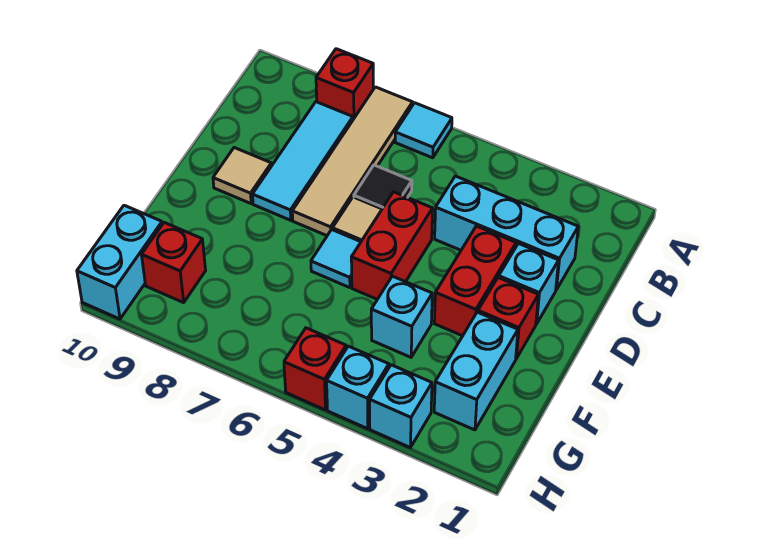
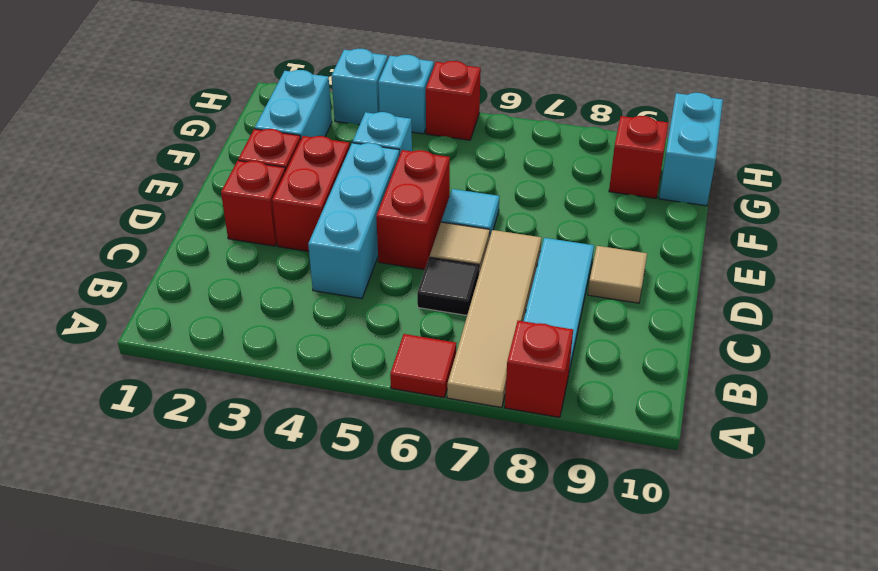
cyan 1x1 tile [395,103,452,158] -> red 1x1 tile [390,334,456,397]
cyan 1x3 brick [435,176,578,290] -> cyan 1x3 brick turned to [308,143,400,298]
cyan 1x1 brick [499,243,559,324] -> red 1x1 brick [221,161,285,246]

